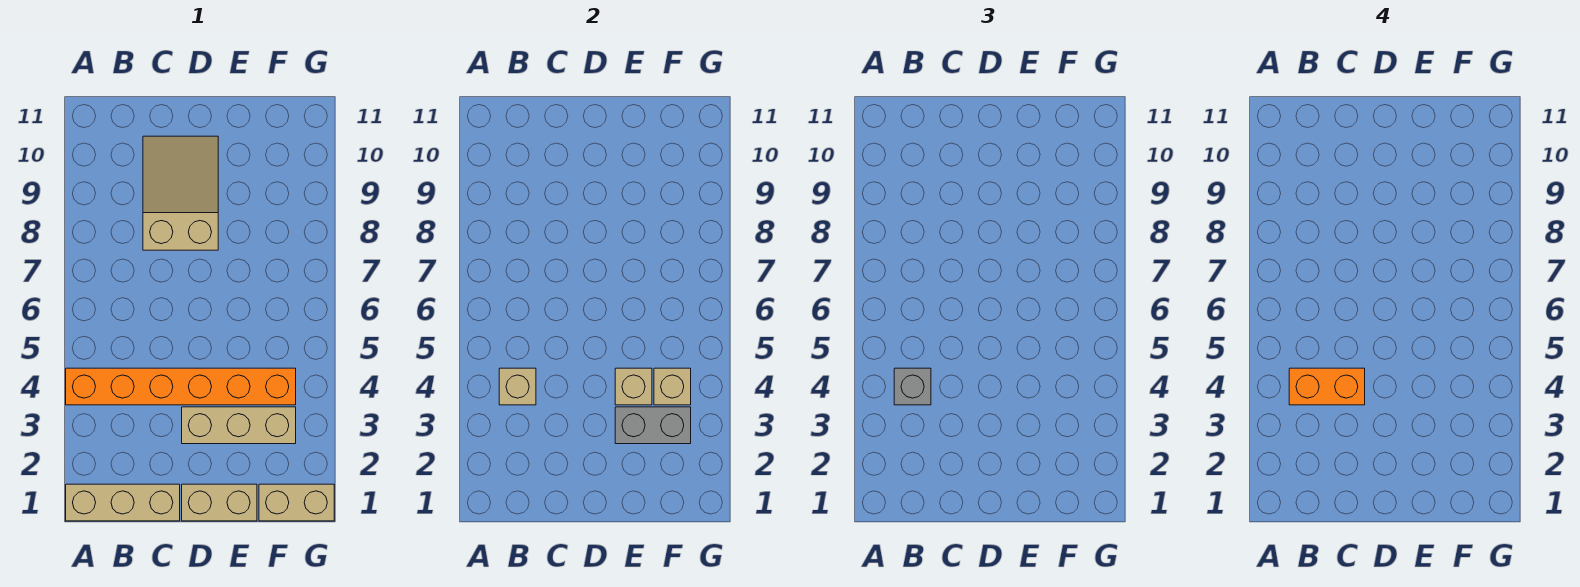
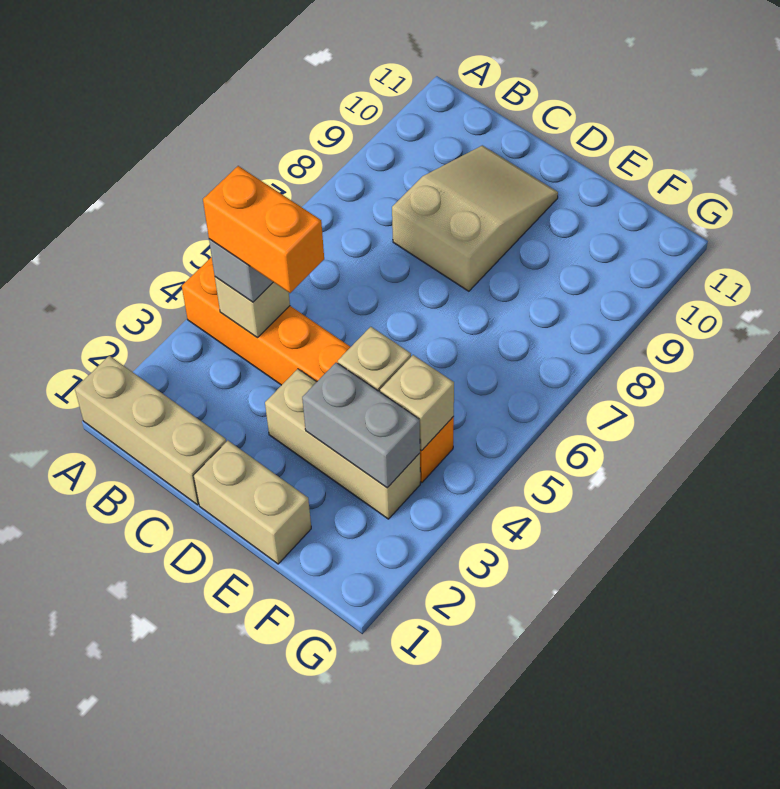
tan 1x2 brick [259,484,334,521] -> none

